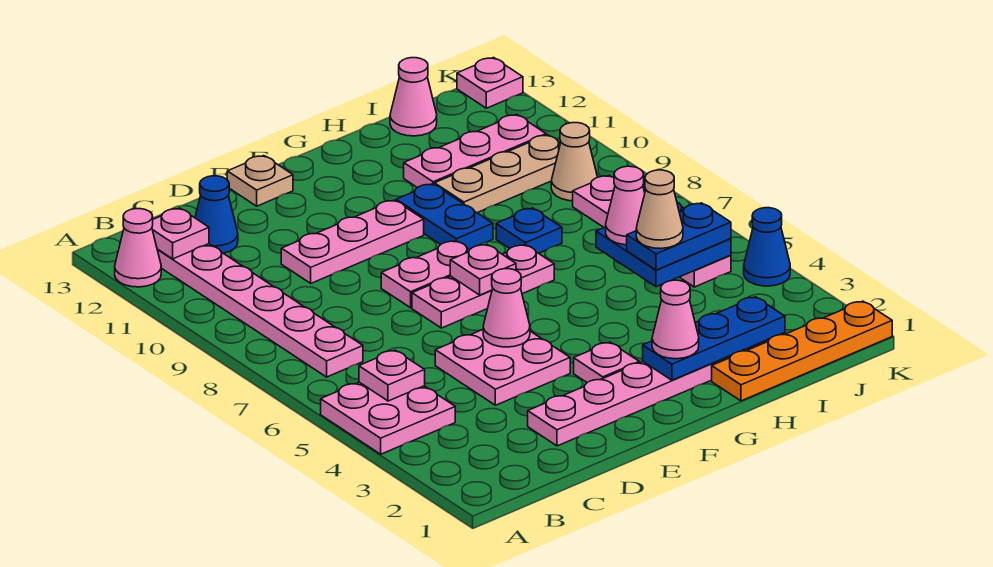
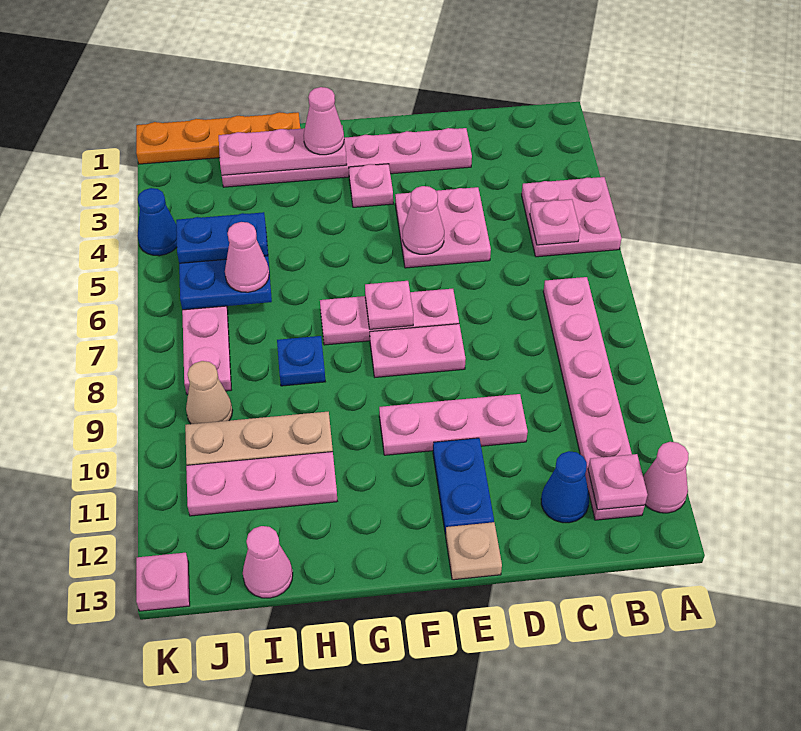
blue 1x3 plate [643,297,785,380] -> pink 1x3 plate [219,126,347,175]
blue 1x2 plate [396,184,493,249] -> blue 1x2 plate moved to [433,438,494,535]
tan 1x1 cone [636,170,683,249] -> none

